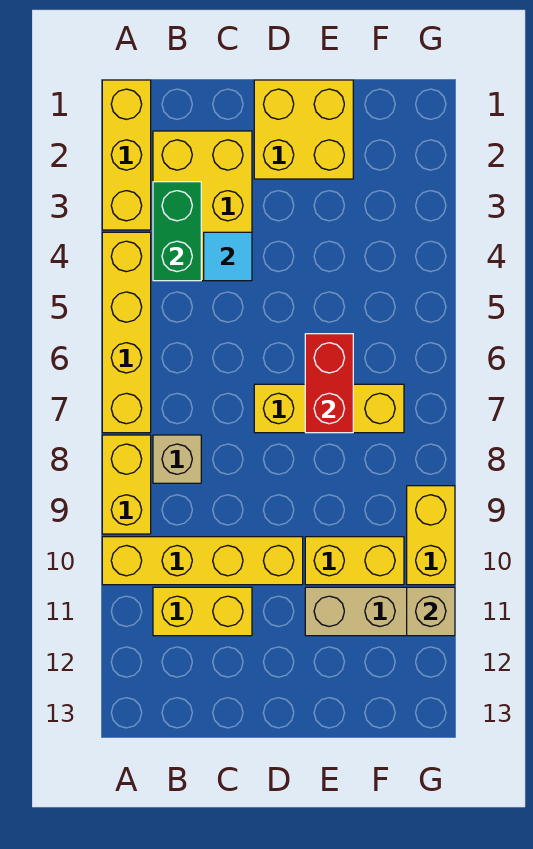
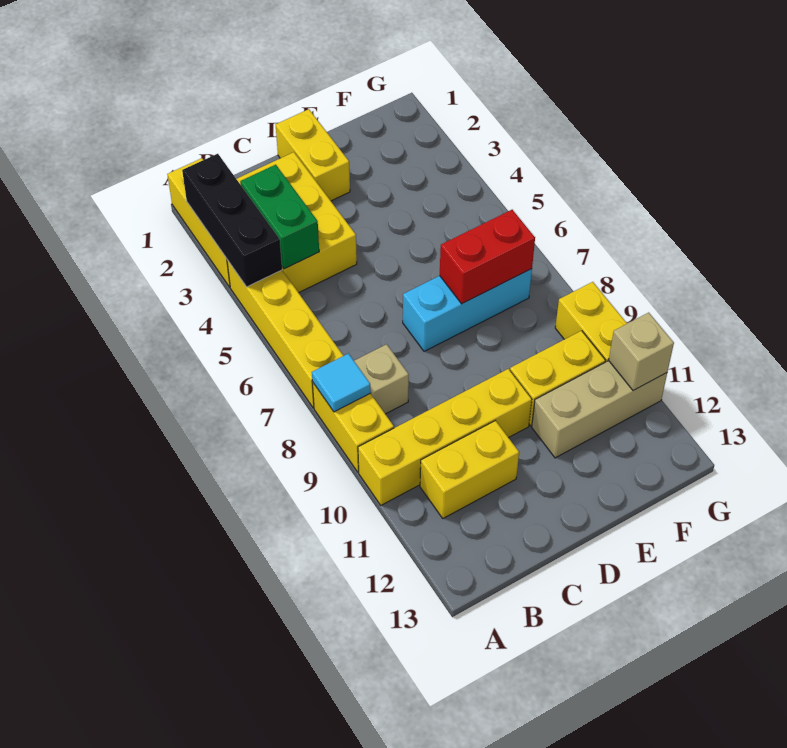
none -> black 1x3 brick [182,154,282,287]
cyan 1x1 tile [204,232,252,281] -> cyan 1x1 tile moved to [312,353,371,412]
yellow 2x2 brick [254,80,353,179] -> yellow 1x2 brick [276,109,350,201]
yellow 1x3 brick [254,384,404,433] -> cyan 1x3 brick [403,269,532,351]
red 1x2 brick [305,334,353,433] -> red 1x2 brick turned to [440,210,535,304]

